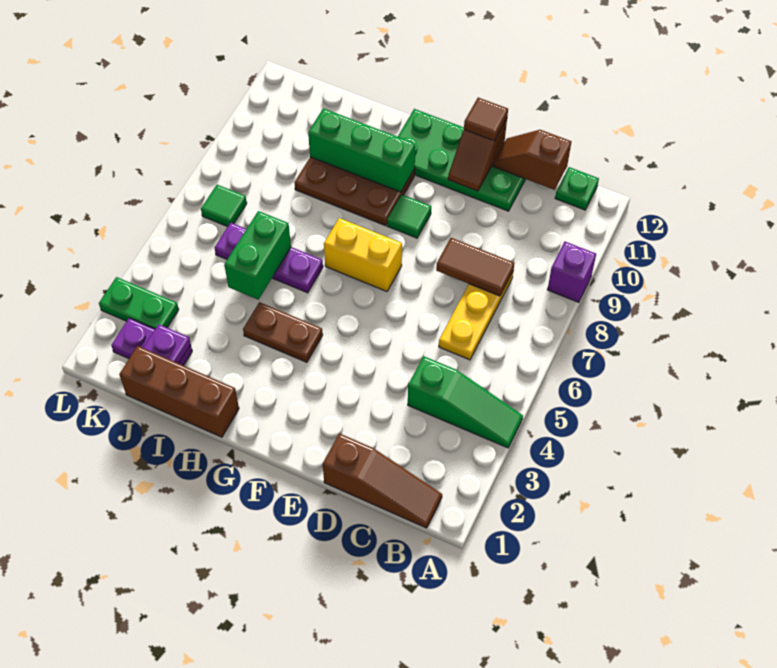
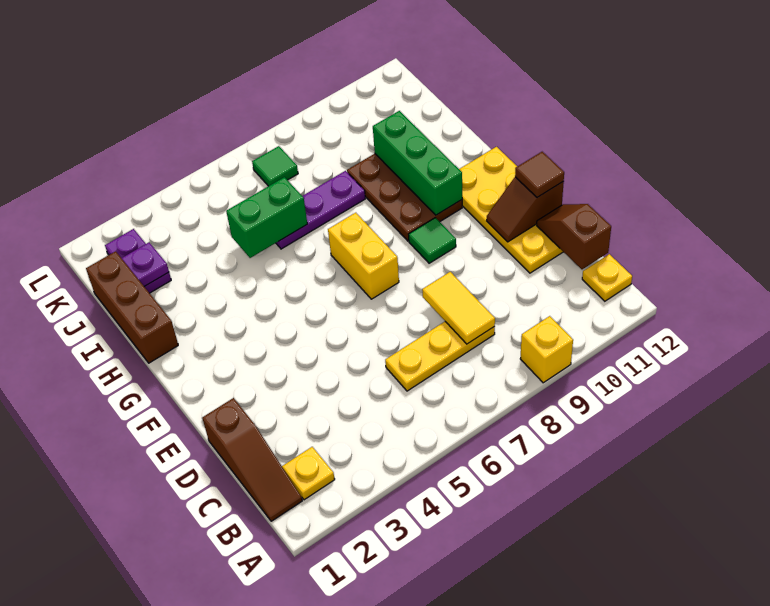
green 1x3 slope [408,356,523,448] -> none
purple 1x1 brick [548,242,596,302] -> yellow 1x1 brick [520,316,573,383]
none -> yellow 1x1 plate [282,447,335,500]
green 1x1 plate [555,167,599,210] -> yellow 1x1 plate [582,254,632,301]
brown 1x2 tile [436,238,514,296] -> yellow 1x2 tile [422,272,495,344]
green 2x4 plate [398,109,525,211] -> yellow 2x4 plate [459,147,563,273]
brown 1x2 plate [243,302,323,362] -> none
purple 1x3 plate [215,222,323,293] -> purple 1x3 plate turned to [276,171,365,249]
green 1x2 plate [99,277,179,329] -> none

